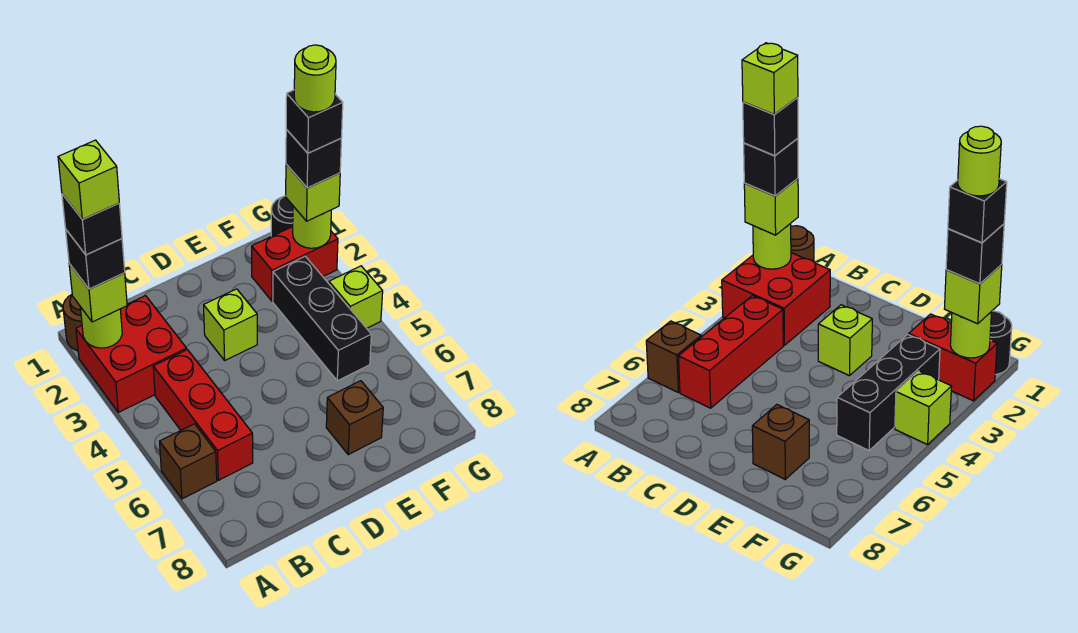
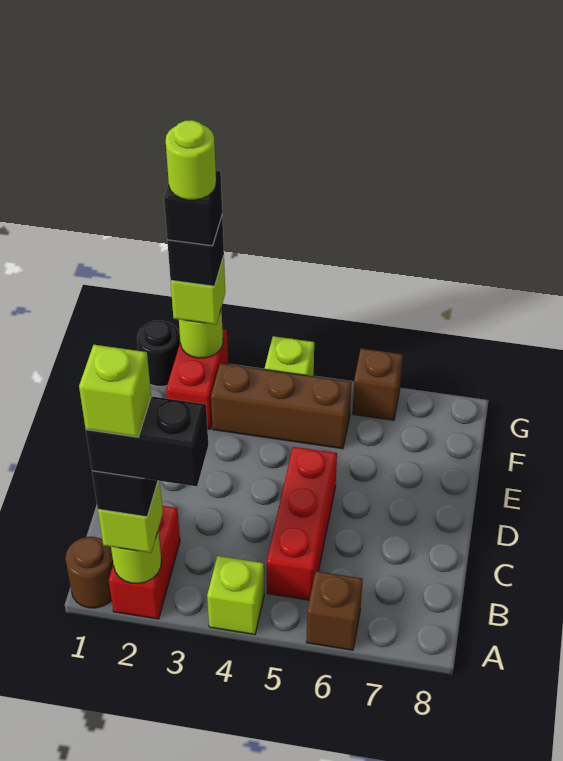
red 2x2 brick [76,296,187,412] -> red 1x2 brick [109,506,180,619]
black 1x1 brick [62,194,122,255] -> black 1x2 brick [86,396,208,486]
red 1x3 brick [153,350,253,480] -> red 1x3 brick turned to [267,447,337,600]
lime 1x1 brick [204,289,257,360] -> lime 1x1 brick moved to [207,556,264,635]
brown 1x1 brick [326,381,383,455] -> brown 1x1 brick moved to [352,348,403,420]
black 1x3 brick [273,256,371,381] -> brown 1x3 brick [211,363,352,449]

